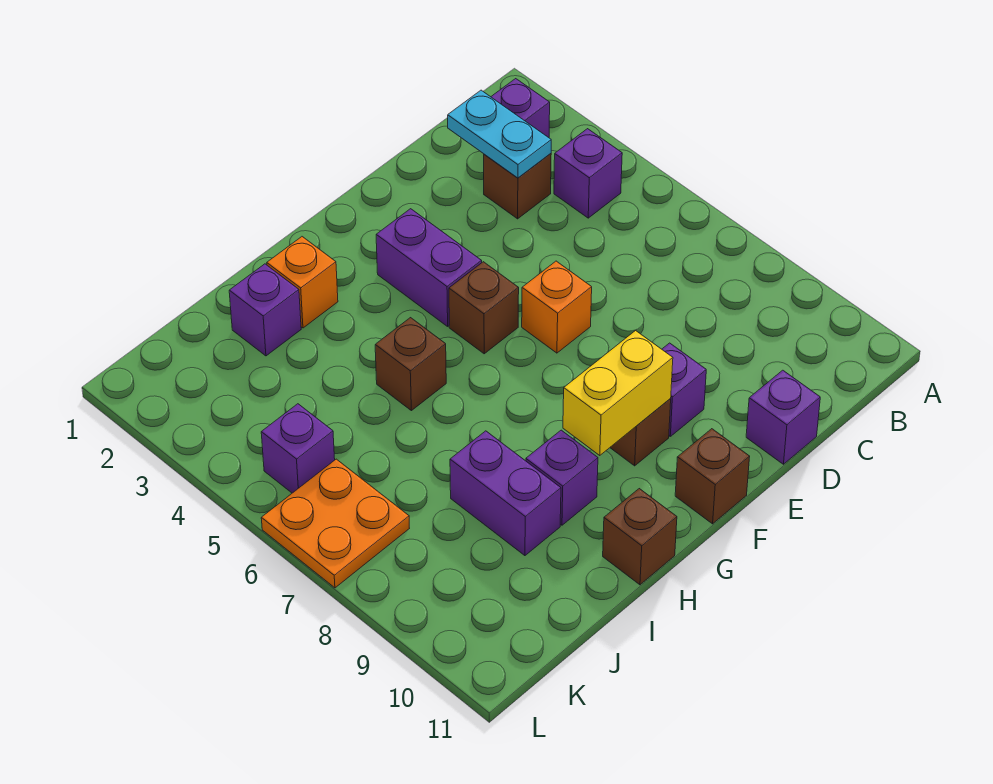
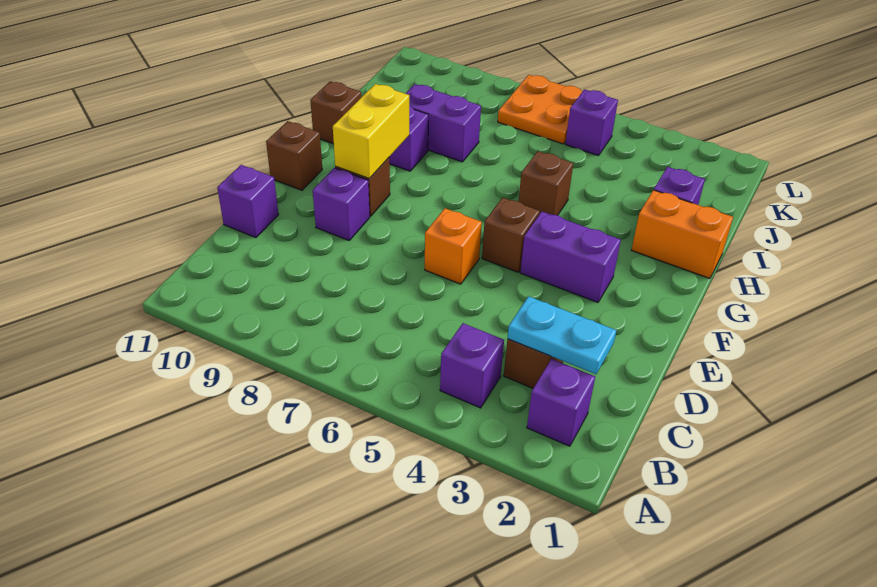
orange 1x1 brick [267,237,338,328] -> orange 1x2 brick [632,190,733,278]

